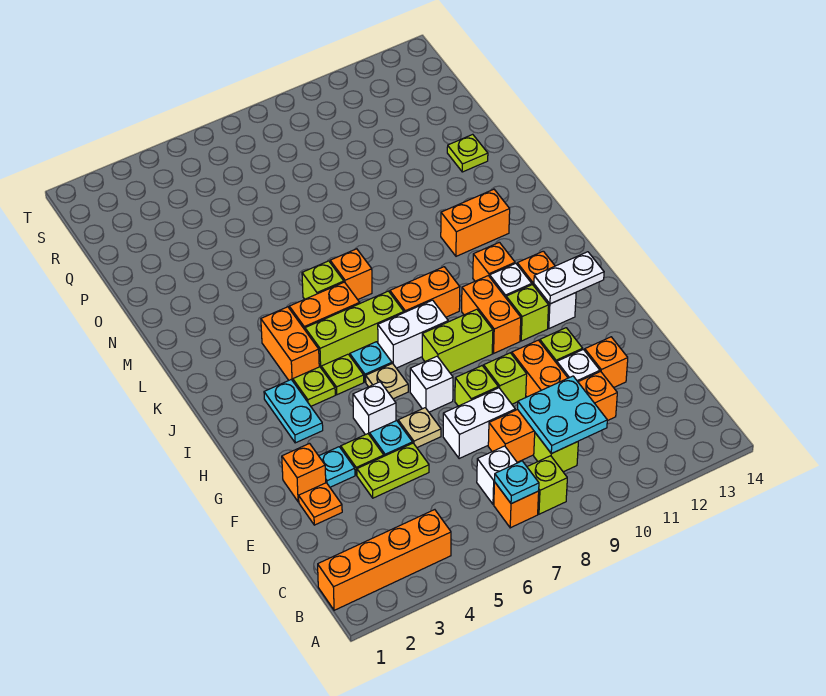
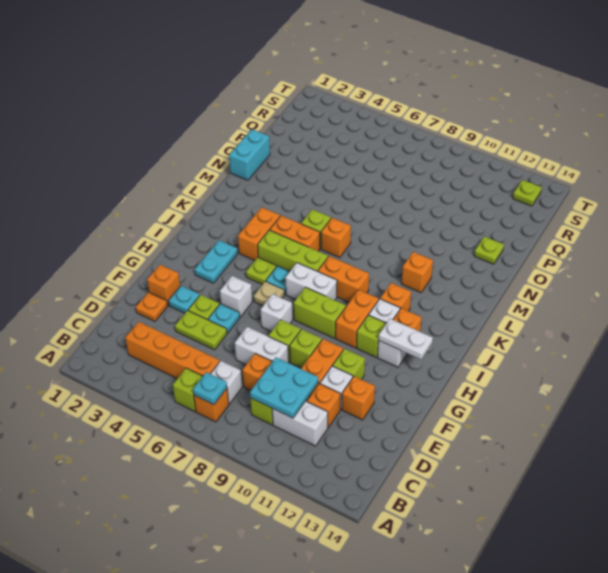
orange 1x4 brick [318,510,451,610] -> orange 1x4 brick moved to [125,322,220,379]
lime 1x1 brick [527,456,567,514] -> lime 1x1 brick moved to [173,368,203,412]
none -> white 1x2 brick [272,401,328,446]
tan 1x1 plate [398,408,441,447] -> none
lime 1x1 plate [293,367,335,406] -> lime 1x1 plate moved to [513,180,542,206]
orange 1x2 brick [441,189,510,256] -> orange 1x1 brick [402,252,433,293]
none -> cyan 1x2 brick [229,129,270,180]

